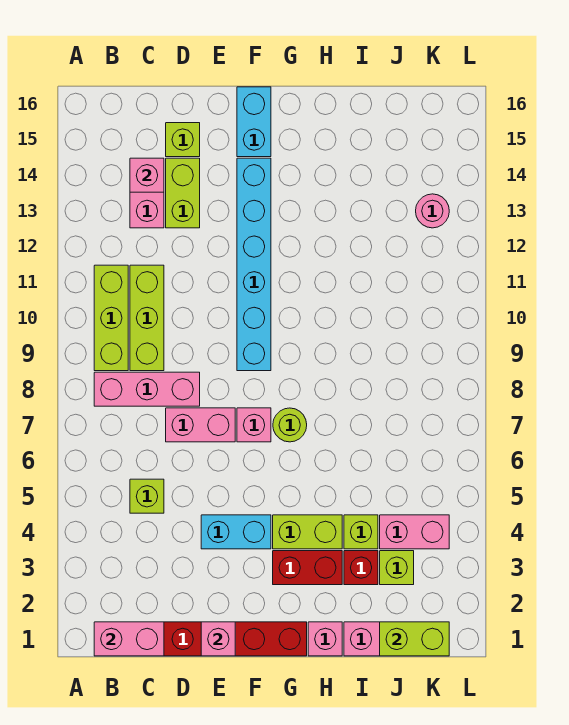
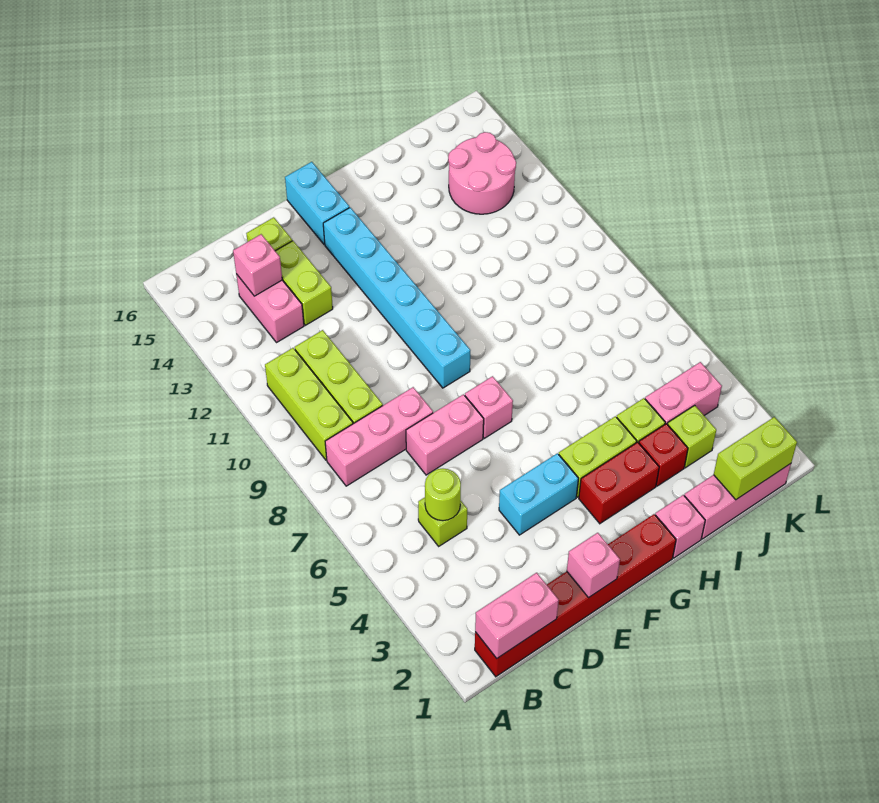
lime 1x1 round brick [273,408,307,442] -> lime 1x1 round brick moved to [425,469,461,521]
pink 1x1 round brick [416,194,449,228] -> pink 2x2 round brick [448,132,516,214]

